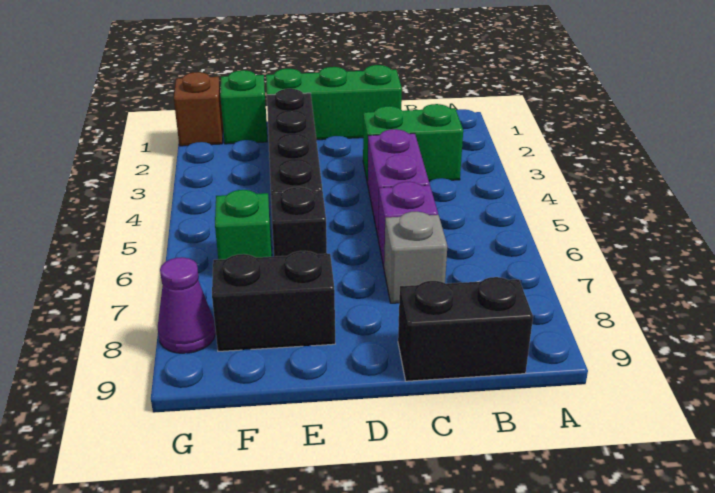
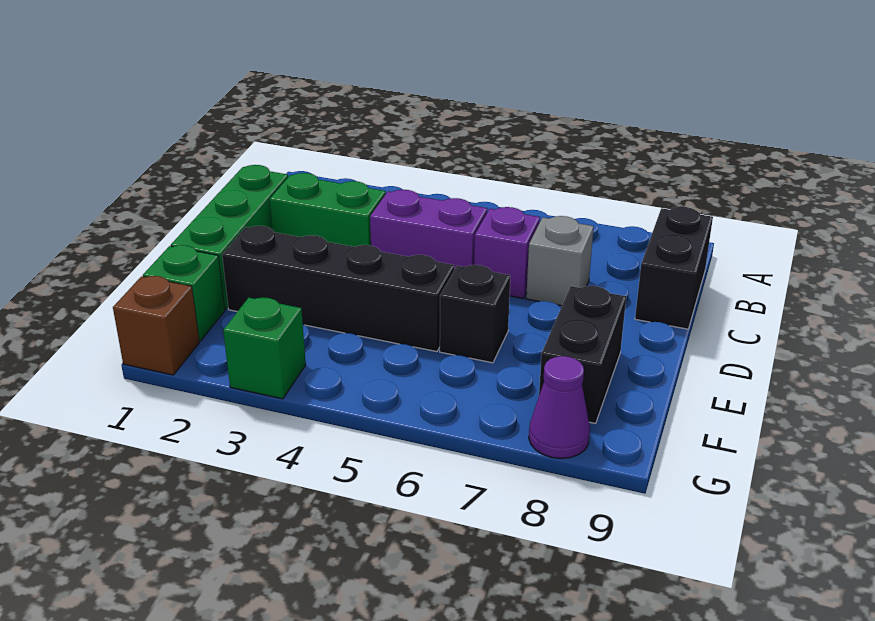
green 1x2 brick [363,104,463,184] -> green 1x2 brick turned to [270,173,386,247]
green 1x1 brick [215,190,272,260] -> green 1x1 brick moved to [223,297,306,399]

